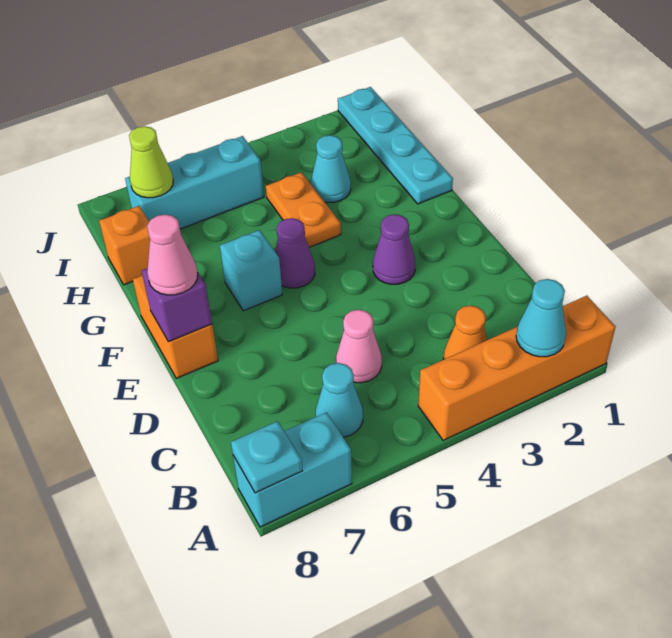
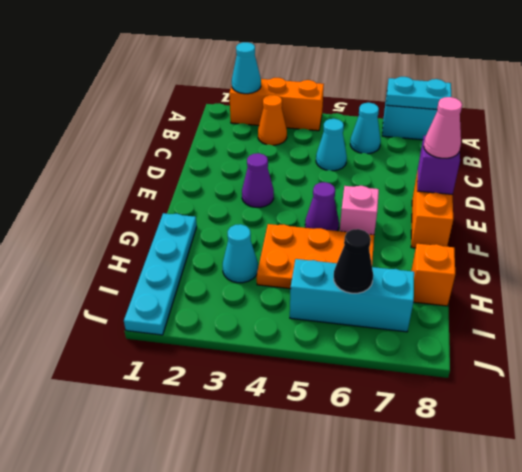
orange 1x4 brick [418,296,615,440] -> orange 1x3 brick [229,78,324,131]
cyan 1x1 plate [231,421,303,493] -> cyan 1x2 plate [386,77,451,109]
pink 1x1 cone [336,310,382,383] -> cyan 1x1 cone [316,119,347,171]
cyan 1x1 brick [220,230,282,311] -> pink 1x1 brick [340,186,379,235]
orange 1x2 plate [266,172,341,247] -> orange 2x3 plate [257,224,374,289]
none -> black 1x1 cone [334,229,373,293]
lime 1x1 cone [129,126,173,198] -> none

